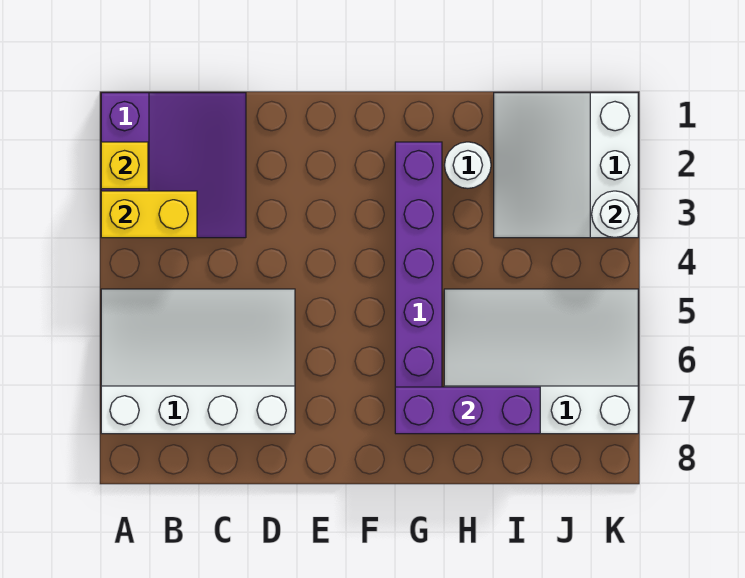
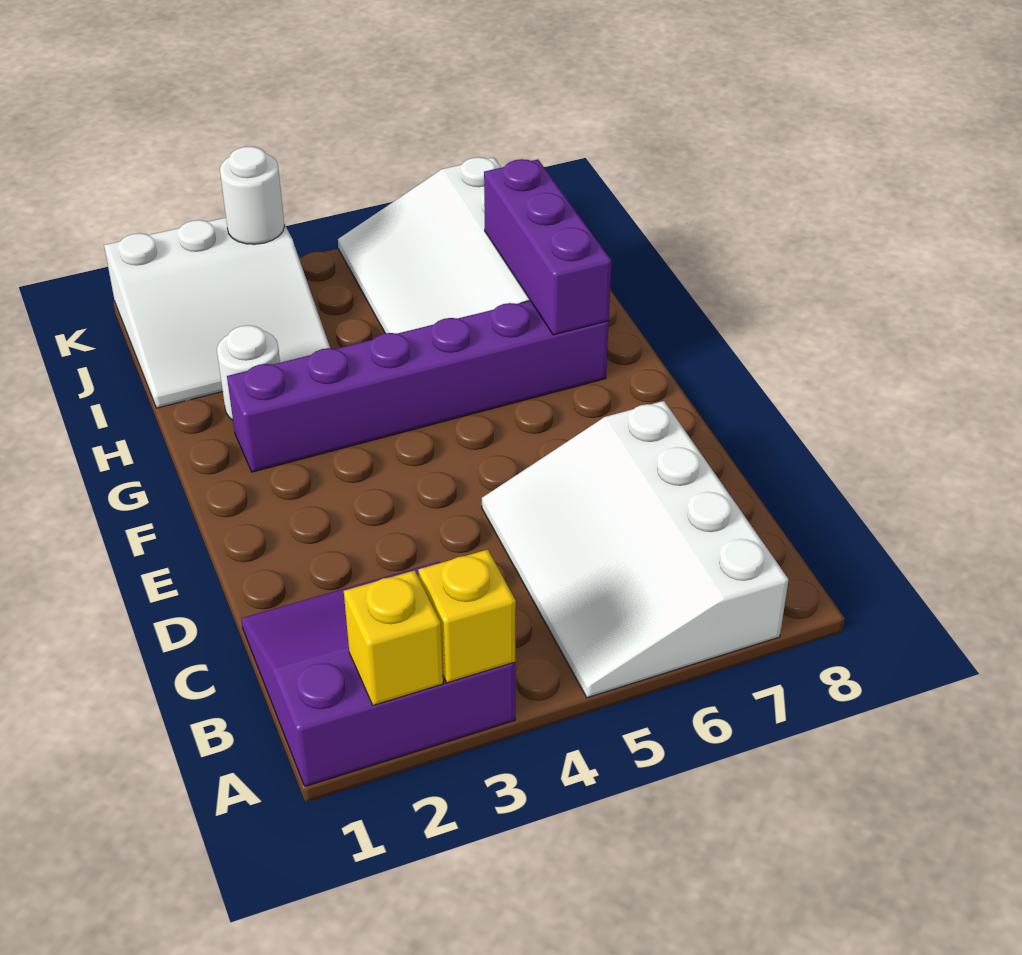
yellow 1x2 brick [101,191,197,238] -> yellow 1x1 brick [418,550,516,683]

